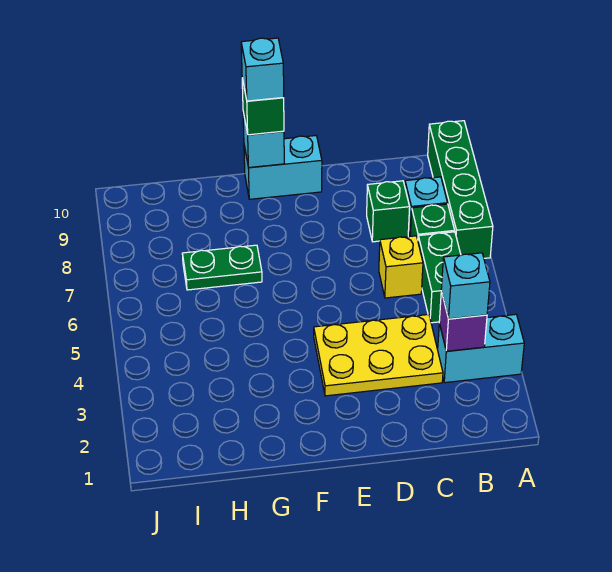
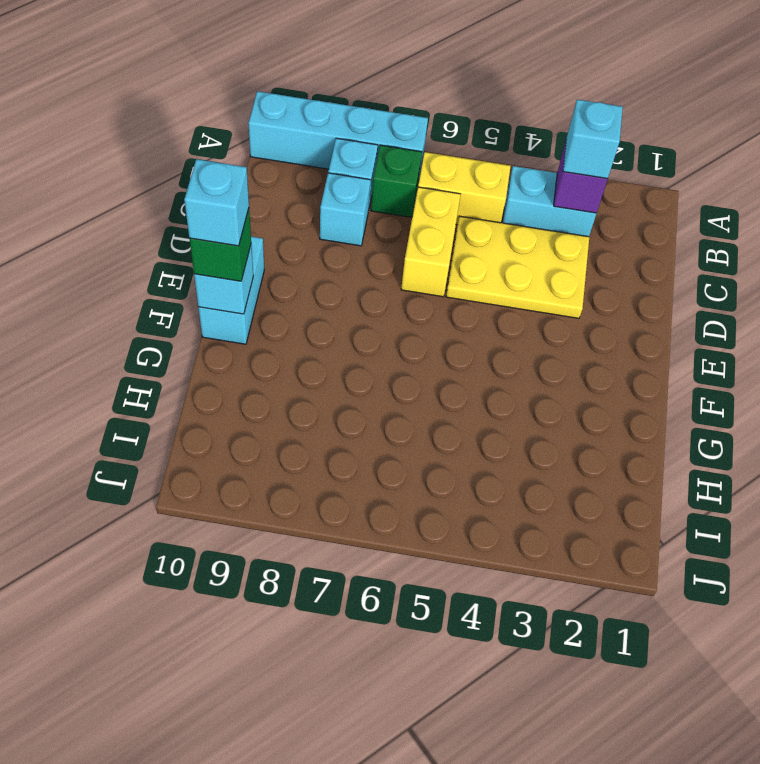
cyan 1x2 brick [438,314,524,383] -> cyan 1x2 brick turned to [502,166,596,237]
green 1x4 brick [428,121,493,258] -> cyan 1x4 brick [248,91,428,177]
green 1x2 brick [418,232,461,323] -> yellow 1x2 brick [418,152,511,225]
yellow 2x3 plate [314,314,443,396] -> yellow 2x3 plate turned to [446,216,589,318]
yellow 1x1 brick [379,236,423,298] -> yellow 1x2 brick [401,187,461,297]
green 1x1 brick [367,181,410,242] -> cyan 1x1 brick [320,173,371,246]
green 1x2 plate [182,245,262,290] -> none

